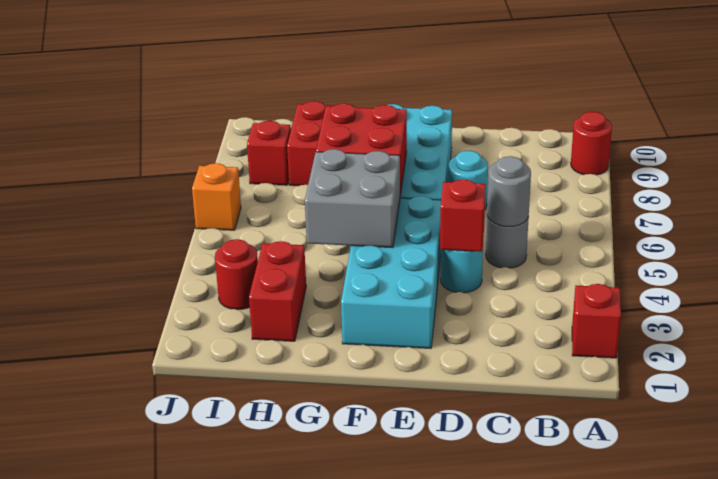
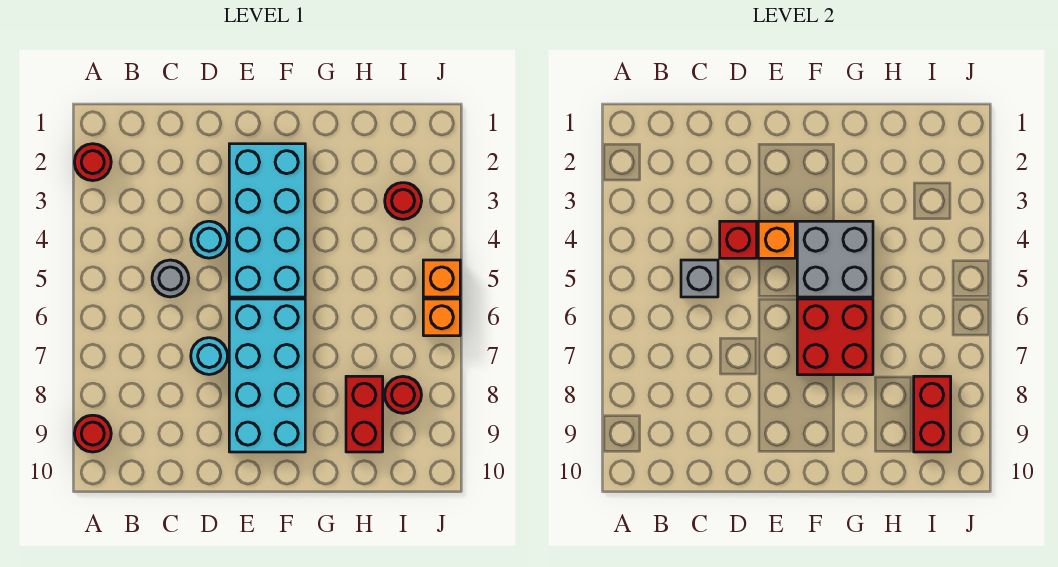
red 1x1 brick [572,284,621,358] -> red 1x1 round brick [74,144,111,181]
grey 1x1 round brick [487,156,531,226] -> grey 1x1 brick [681,260,718,297]
none -> orange 1x1 brick [758,221,795,258]
red 1x2 brick [249,241,306,341] -> red 1x2 brick moved to [914,376,951,452]
red 1x1 brick [247,121,291,185] -> red 1x1 round brick [385,376,421,413]
none -> orange 1x1 brick [423,260,460,297]

